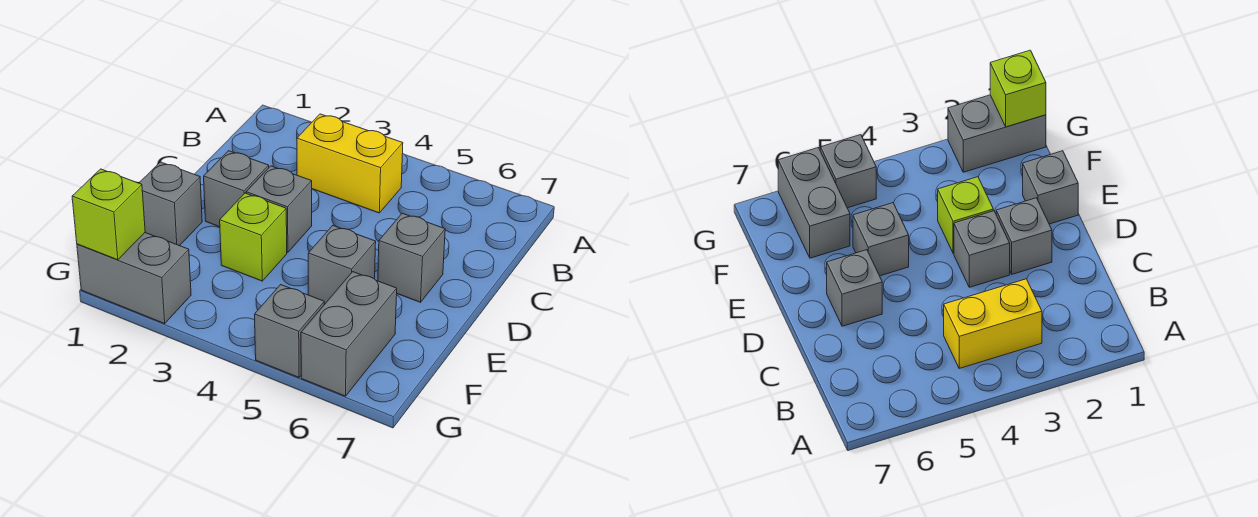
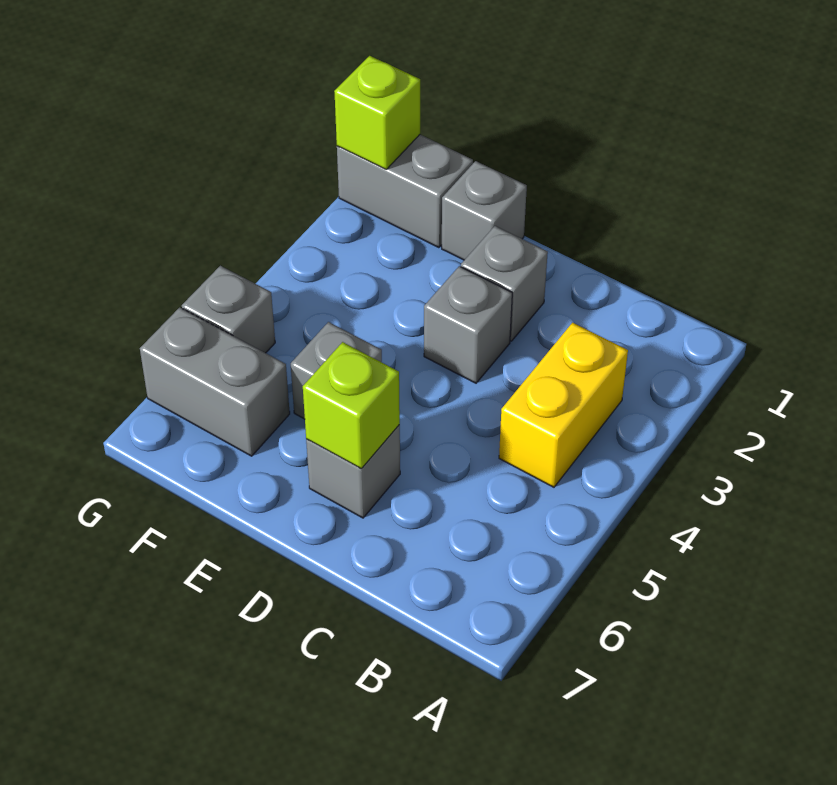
lime 1x1 brick [220,193,287,281] -> lime 1x1 brick moved to [303,342,400,468]
grey 1x2 brick [77,233,191,324] -> grey 1x2 brick turned to [337,135,473,248]

